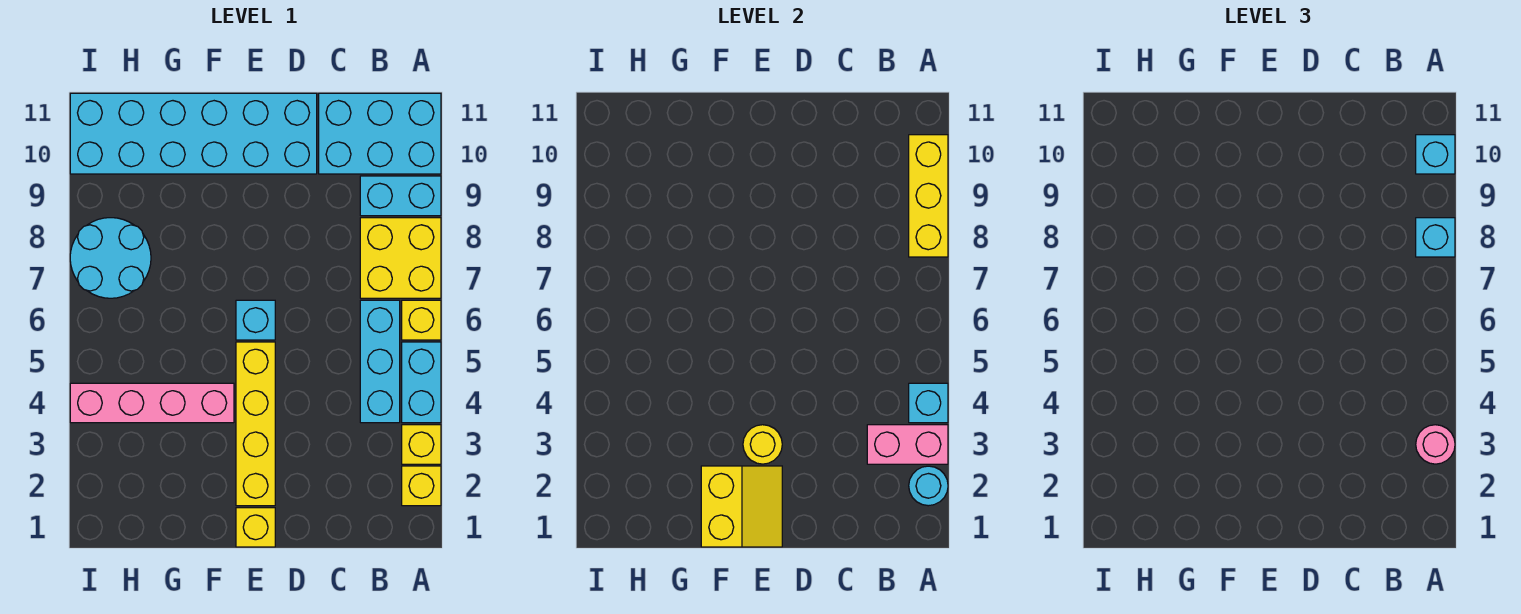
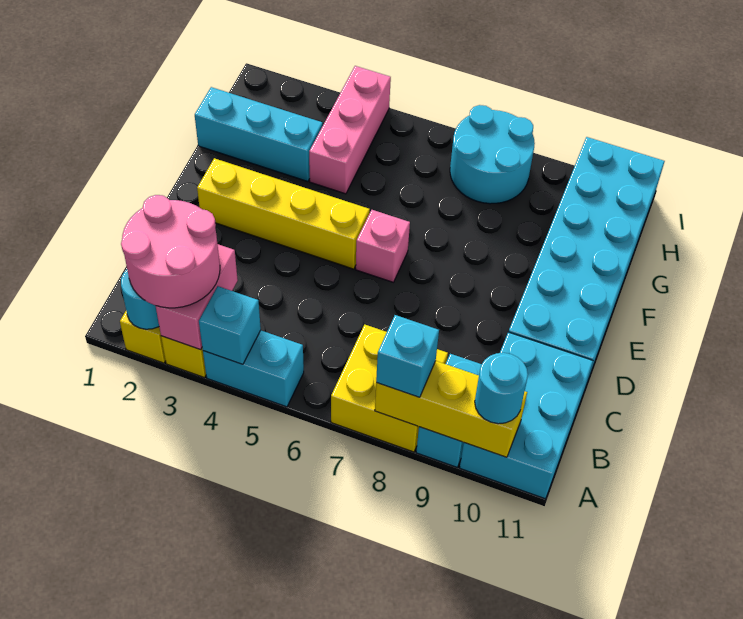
pink 1x1 round brick [1416,425,1455,464] -> pink 2x2 round brick [121,195,220,308]
yellow 1x1 brick [402,300,441,340] -> none
cyan 1x1 brick [1416,135,1455,174] -> cyan 1x1 round brick [475,353,528,424]
cyan 1x3 brick [360,300,400,423] -> cyan 1x3 brick moved to [195,87,323,181]
yellow 1x1 brick [236,508,275,547] -> none
yellow 2x2 slope [701,466,782,547] -> none
yellow 1x1 round brick [743,425,782,464] -> none
cyan 1x1 brick [236,300,275,340] -> pink 1x1 brick [356,210,410,282]
pink 1x4 brick [70,383,234,423] -> pink 1x3 brick [309,66,391,194]

